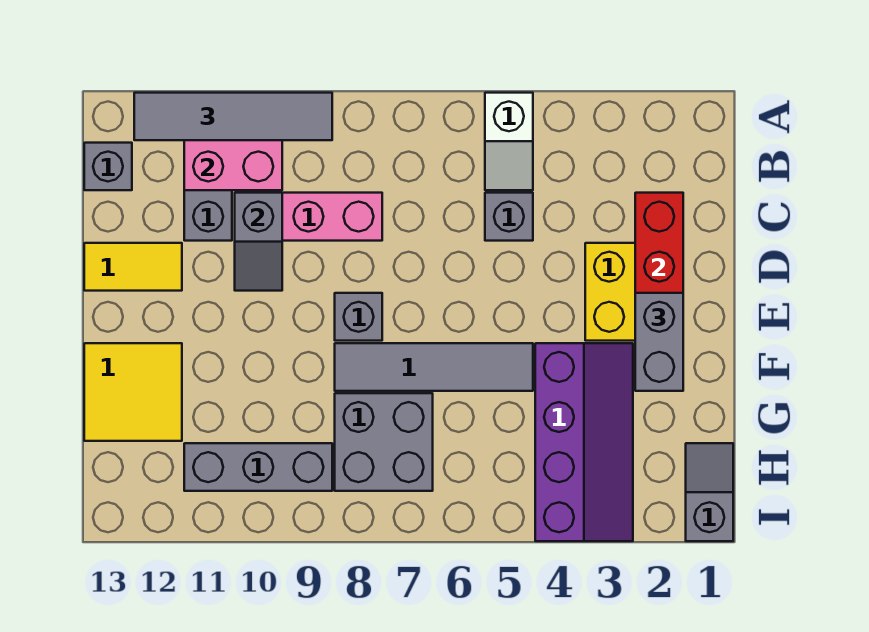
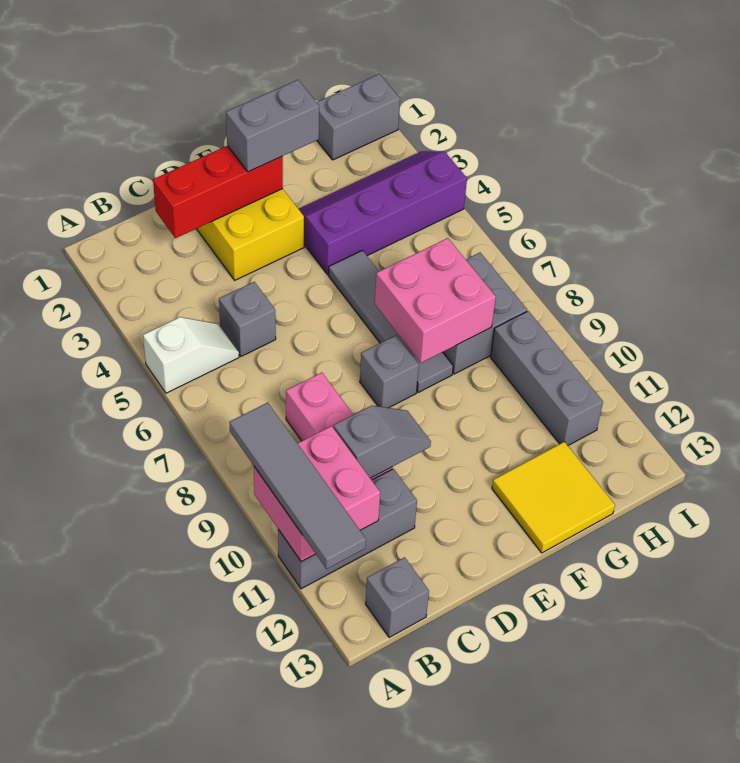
yellow 1x2 tile [84,243,182,291] -> none
none -> pink 2x2 brick [375,238,496,363]
grey 1x2 slope [686,443,733,541] -> grey 1x2 brick [317,74,400,160]

